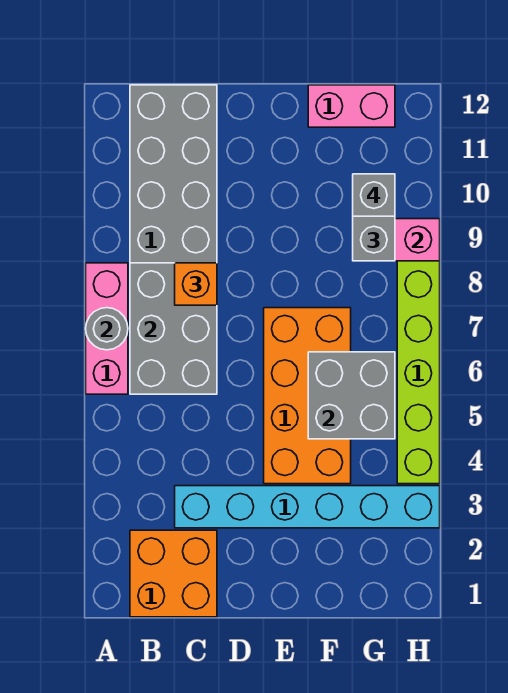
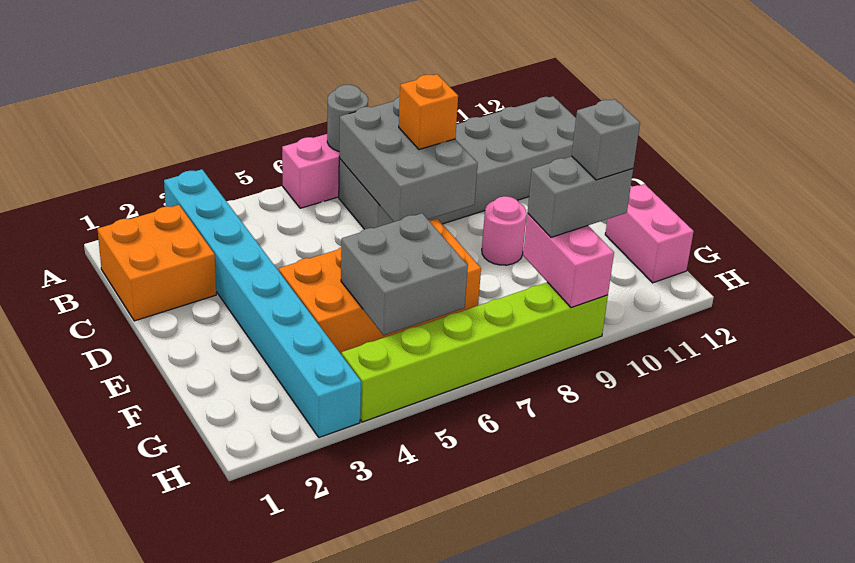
grey 2x3 brick [130,263,217,394] -> grey 2x3 brick turned to [339,97,478,222]
cyan 1x6 brick [175,486,440,528] -> cyan 1x8 brick [164,169,361,438]
none -> pink 1x1 round brick [482,196,527,265]

